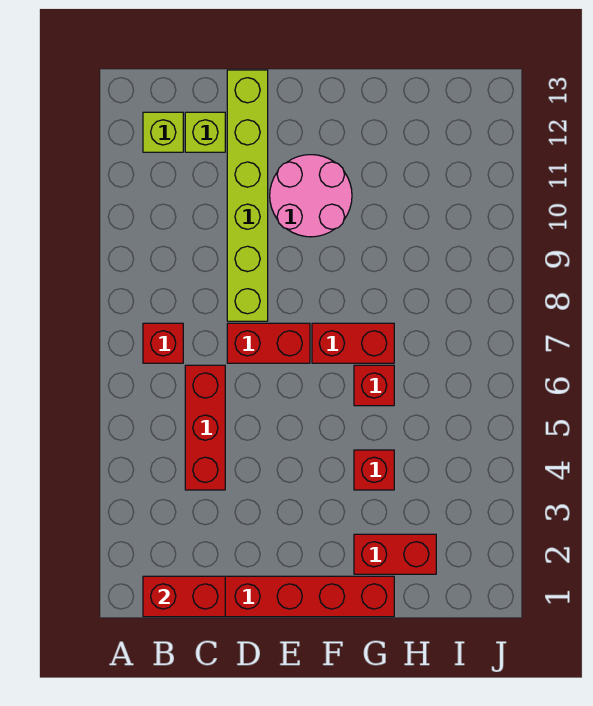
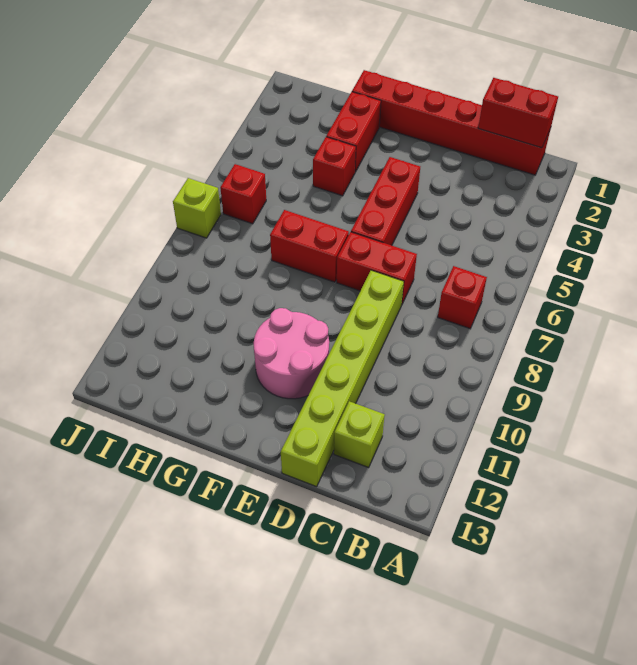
lime 1x1 brick [143,112,183,152] -> lime 1x1 brick moved to [173,178,221,238]
red 1x3 brick [185,365,225,490] -> red 1x3 brick moved to [351,157,420,245]
red 1x2 brick [354,534,436,574] -> red 1x2 brick turned to [326,92,381,172]
red 1x1 brick [354,365,394,406] -> red 1x1 brick moved to [220,164,266,224]

